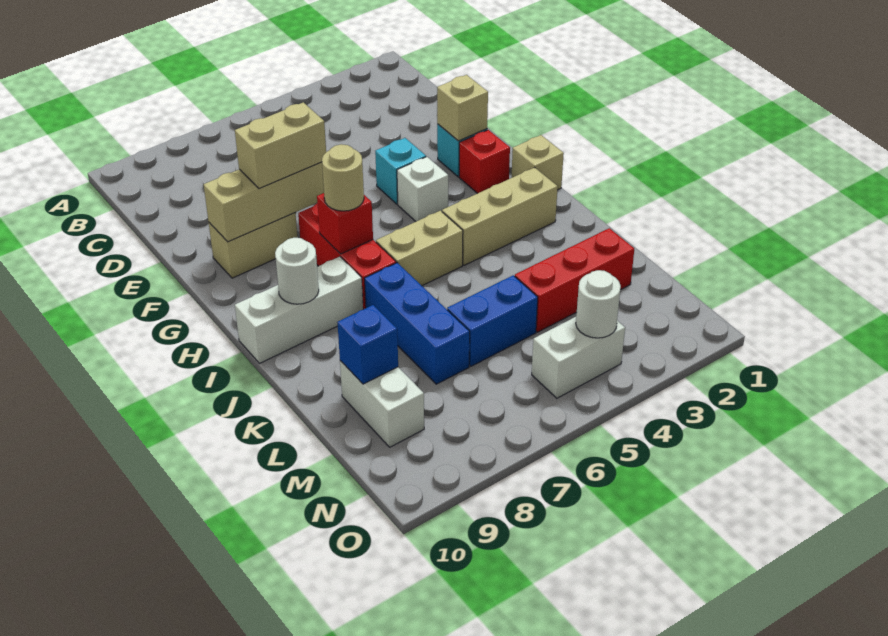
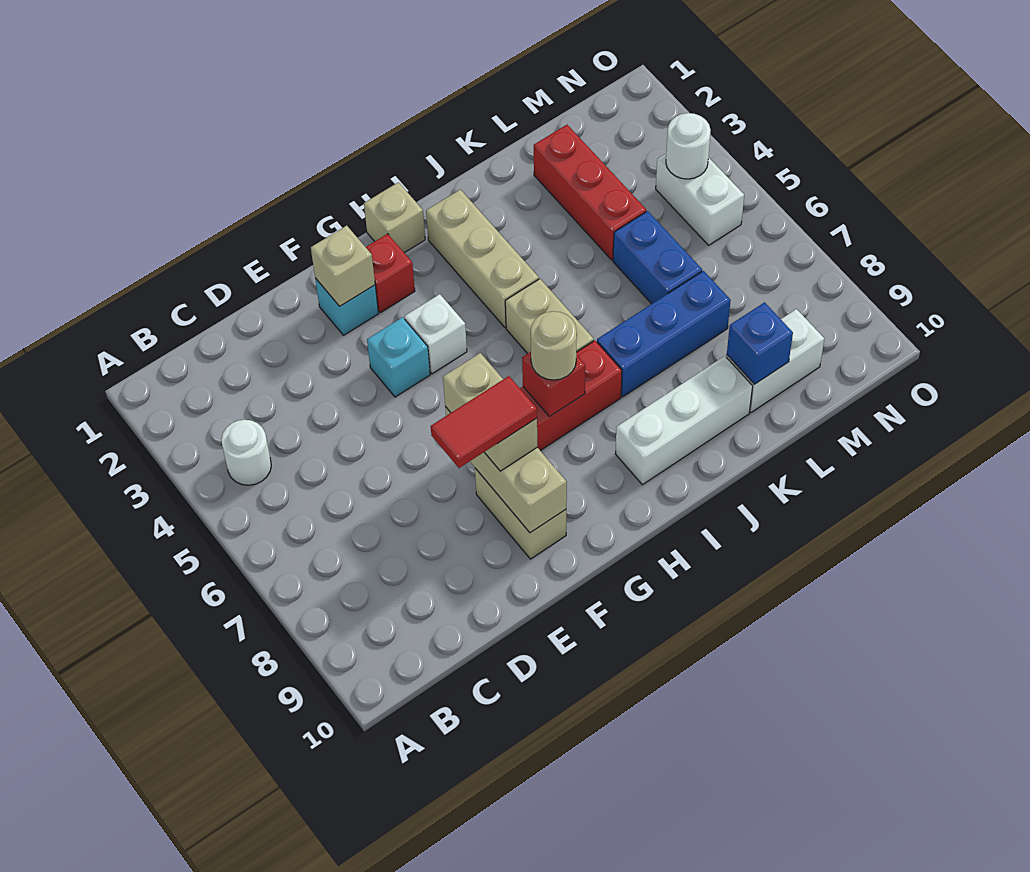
none -> red 1x2 tile [431,376,537,468]
white 1x3 brick [235,257,363,363] -> white 1x3 brick turned to [615,356,753,485]
white 1x1 round brick [275,238,319,304] -> white 1x1 round brick moved to [221,420,271,485]

